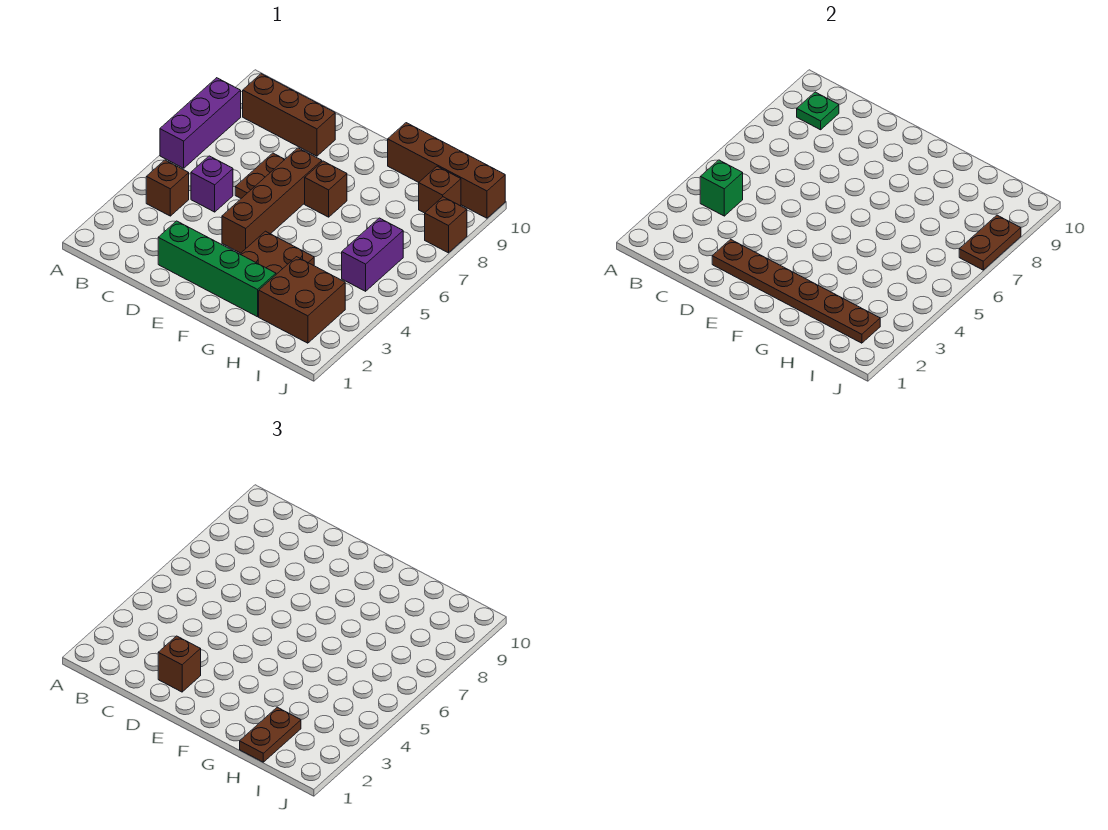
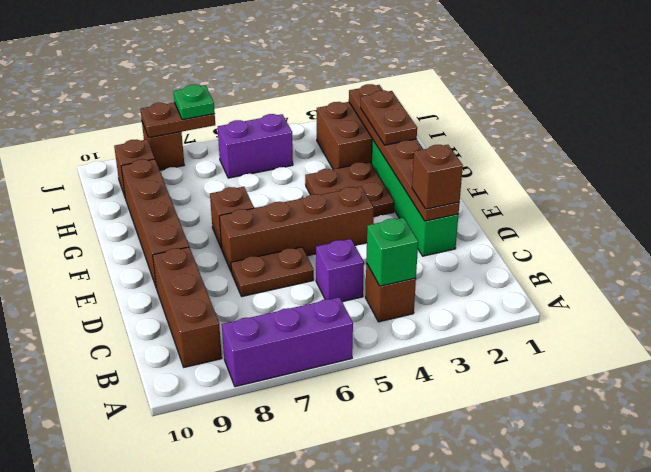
green 1x1 plate [797,92,839,130] -> green 1x1 plate moved to [173,85,215,120]
brown 1x4 brick [388,123,505,218] -> brown 1x4 brick moved to [121,159,189,286]
brown 1x2 plate [240,707,301,762] -> brown 1x2 plate turned to [361,90,417,145]

